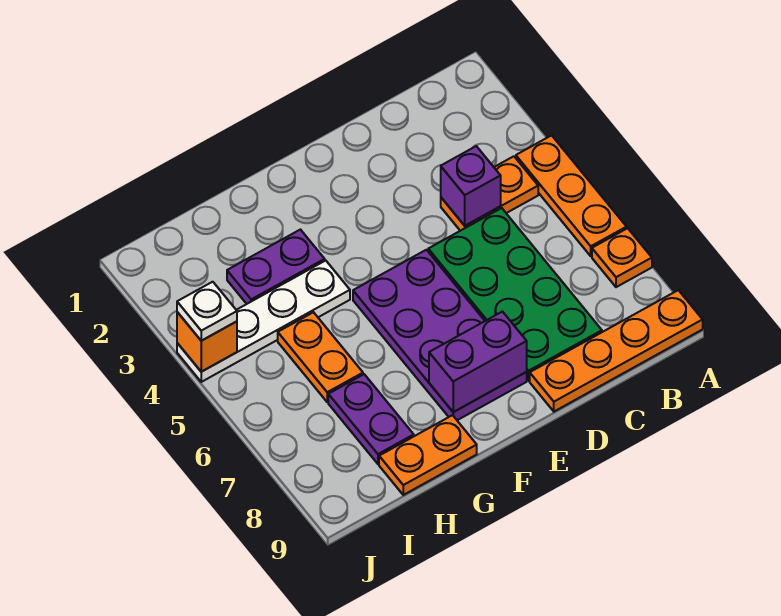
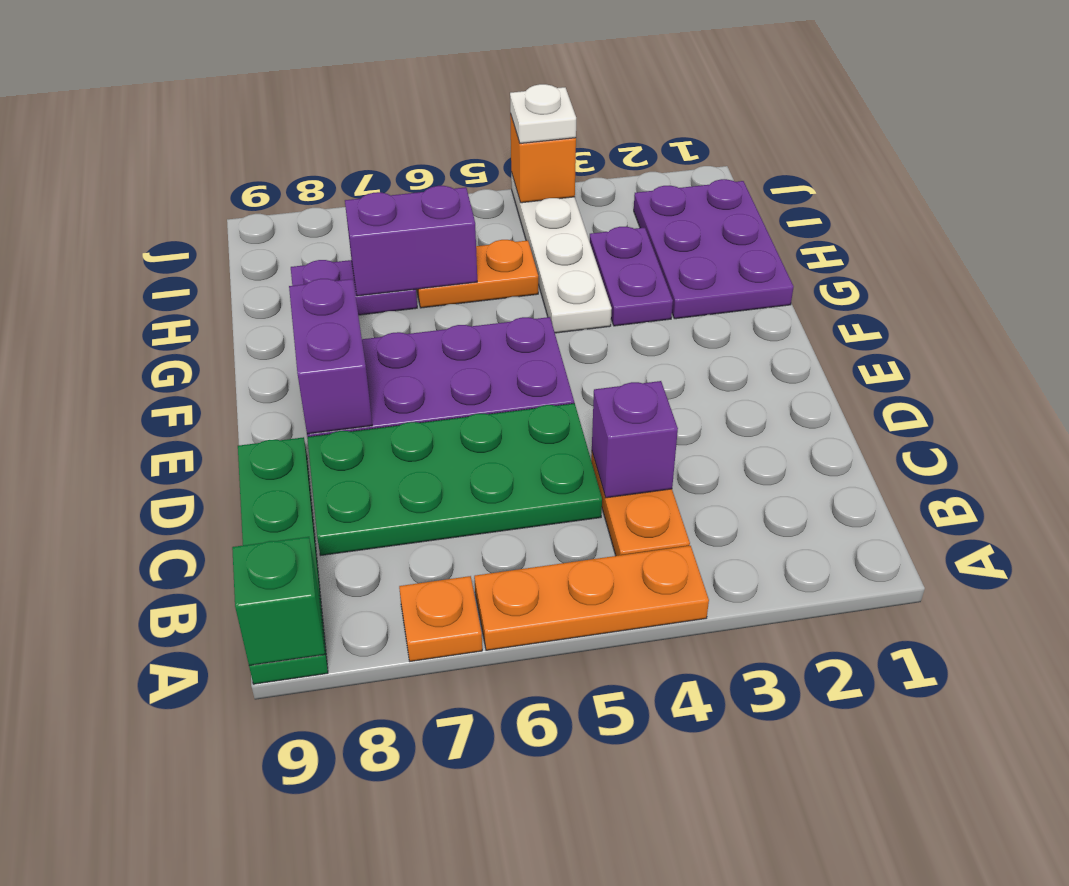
orange 1x4 plate [530,290,703,411] -> green 1x4 plate [238,437,328,684]
none -> green 1x1 brick [232,537,325,665]
none -> purple 2x3 plate [634,179,794,319]
orange 1x2 plate [379,415,477,495] -> none
none -> purple 1x2 brick [345,186,477,296]

